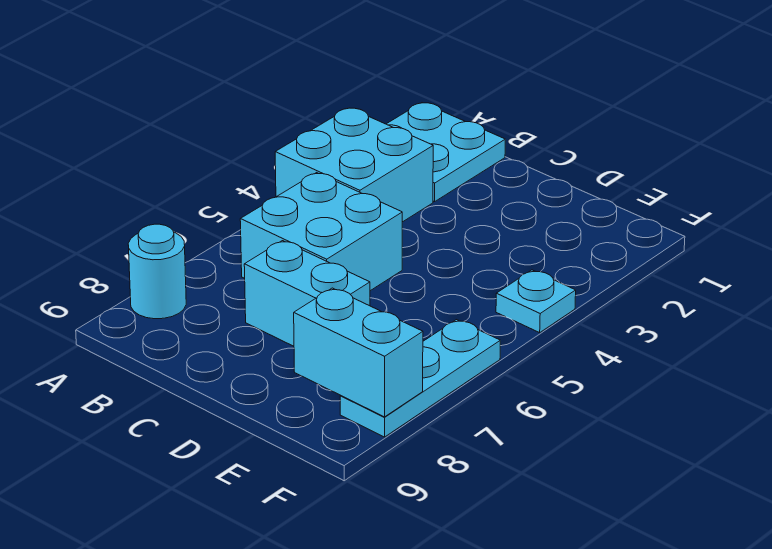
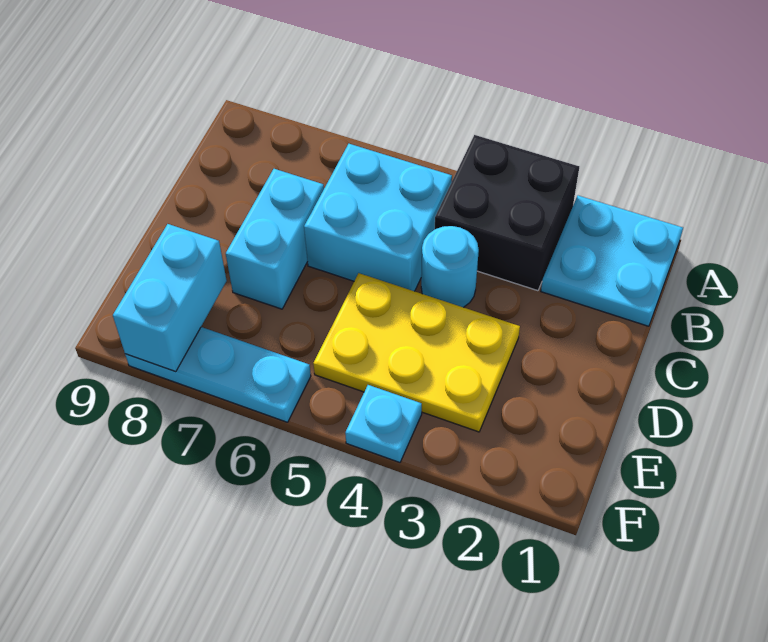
cyan 2x2 brick [275,108,433,222] -> black 2x2 brick [435,135,579,291]
cyan 1x1 round brick [128,224,186,319] -> cyan 1x1 round brick moved to [421,226,479,307]
none -> yellow 2x3 plate [313,273,520,432]

